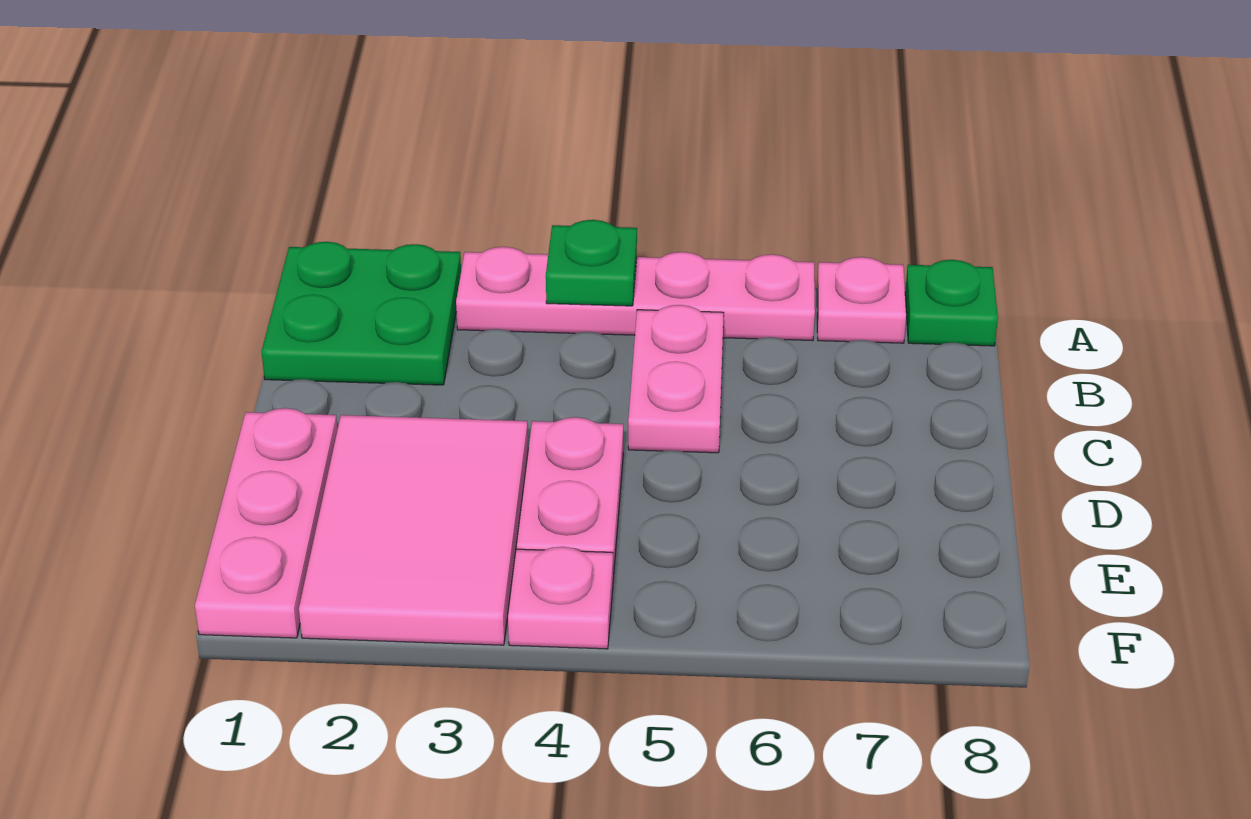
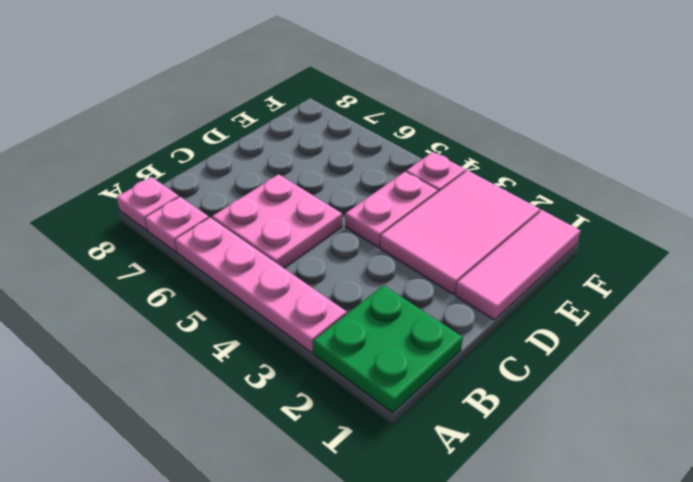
green 1x1 plate [546,220,637,306] -> none
green 1x1 plate [905,260,998,346] -> pink 1x1 plate [117,177,179,230]
pink 1x2 plate [628,305,724,453] -> pink 2x2 plate [212,174,342,268]
pink 1x3 plate [195,408,337,638] -> pink 1x3 tile [455,210,580,320]

